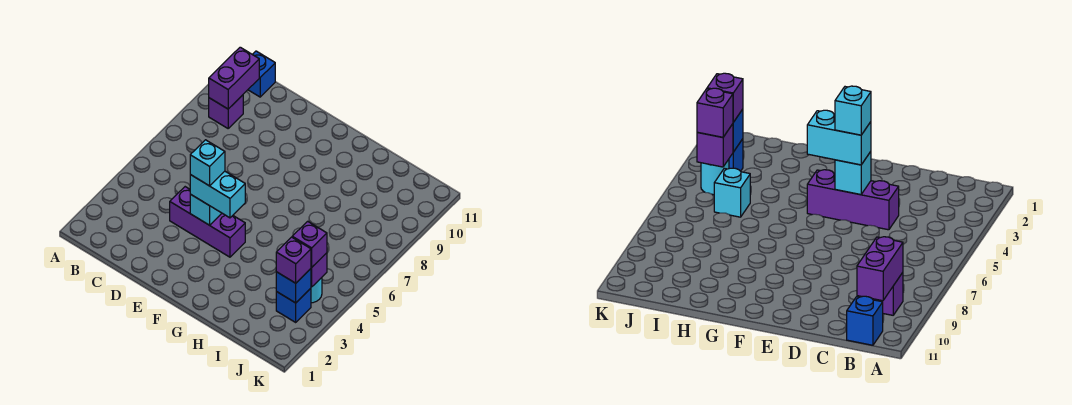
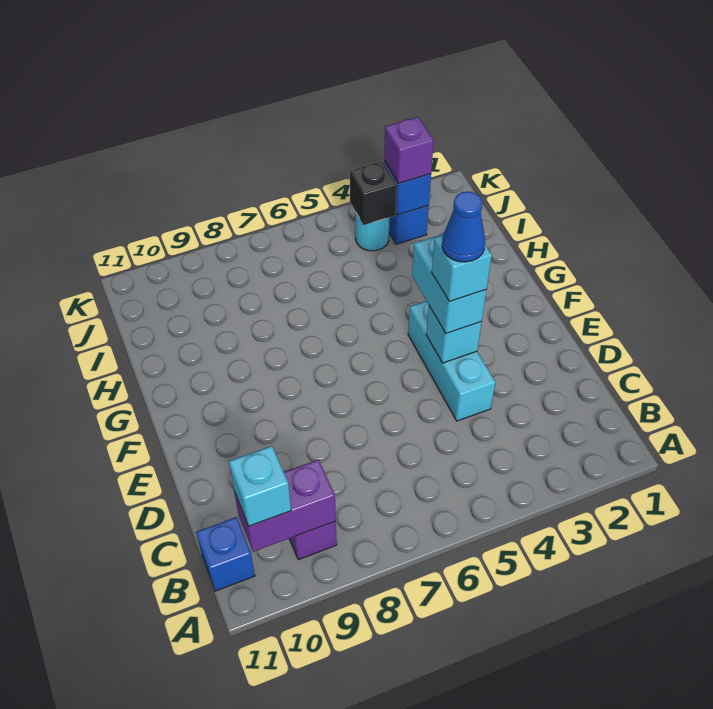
purple 1x3 brick [170,187,245,257] -> cyan 1x3 brick [408,301,496,421]
none -> blue 1x1 cone [442,192,485,262]
cyan 1x1 brick [714,168,750,217] -> cyan 1x1 brick moved to [229,446,291,526]
purple 1x1 brick [311,253,327,287] -> black 1x1 brick [350,161,397,225]
purple 1x1 brick [292,221,327,267] -> none

